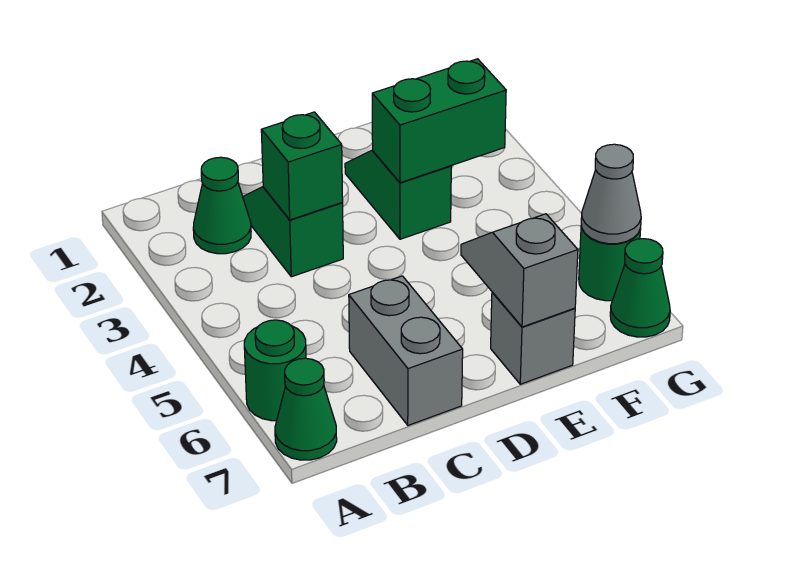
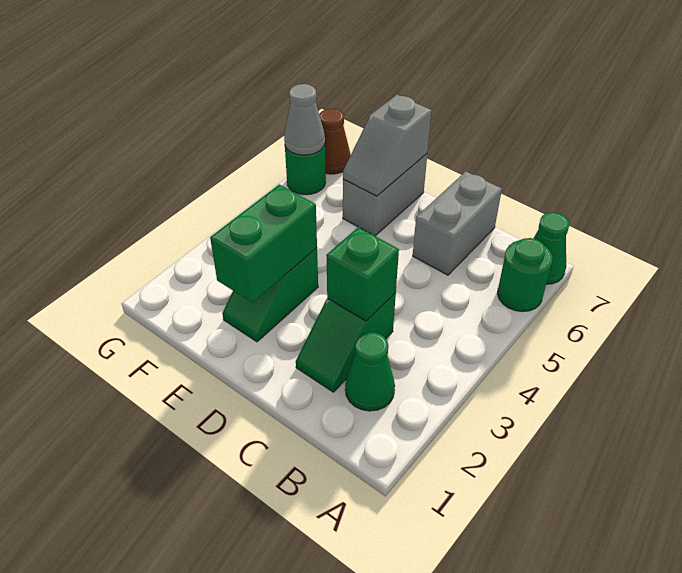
green 1x2 brick [372,59,506,183] -> green 1x2 brick turned to [210,184,317,303]
grey 1x1 brick [491,292,575,384] -> grey 1x2 brick [343,154,427,236]
green 1x1 cone [610,239,670,337] -> brown 1x1 cone [319,109,351,174]

